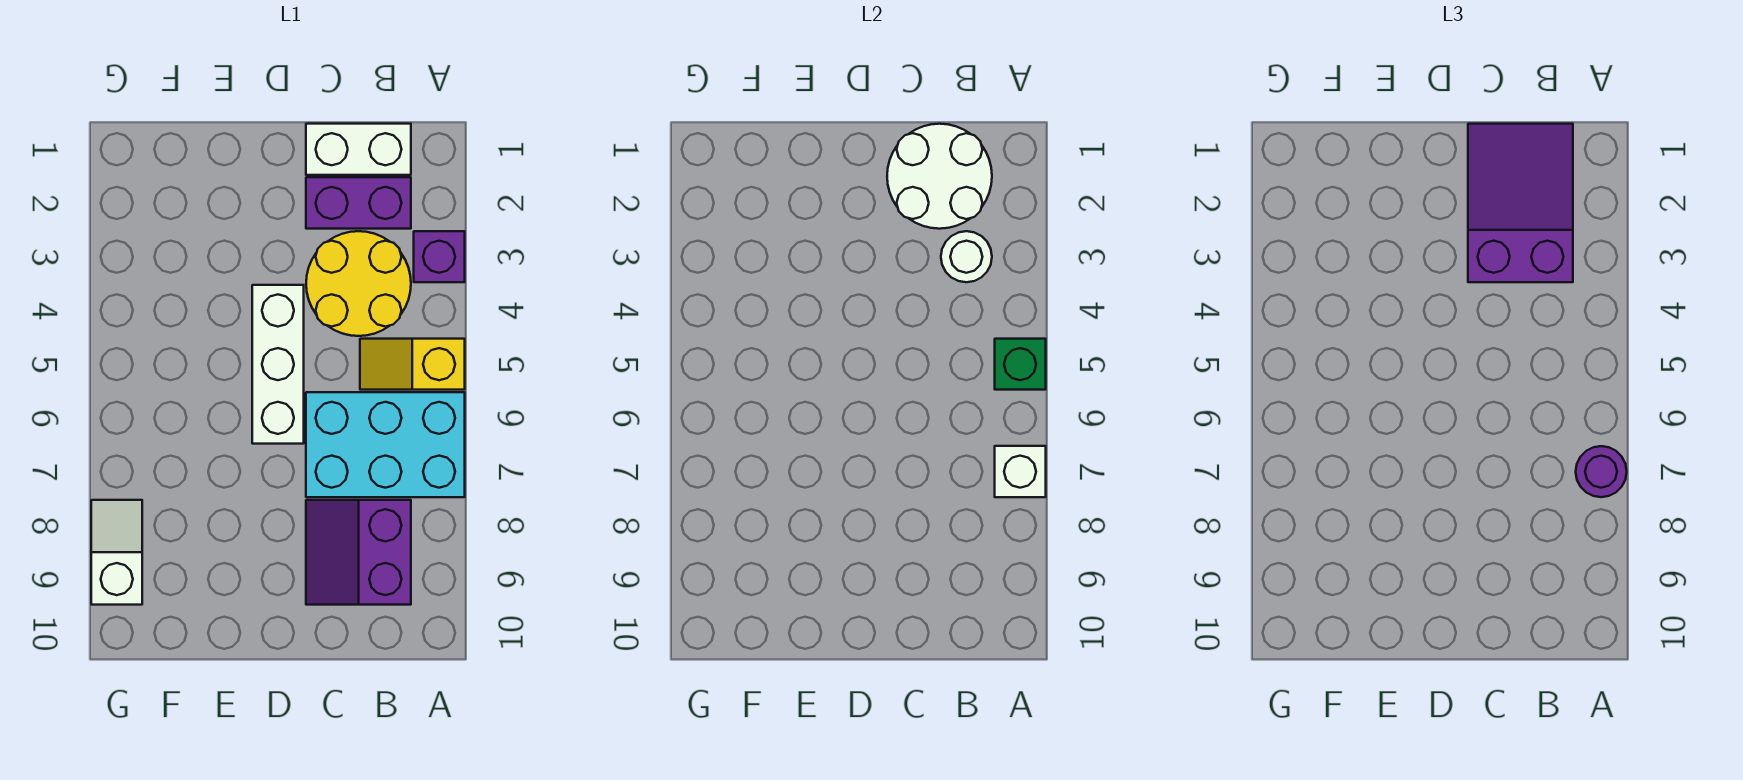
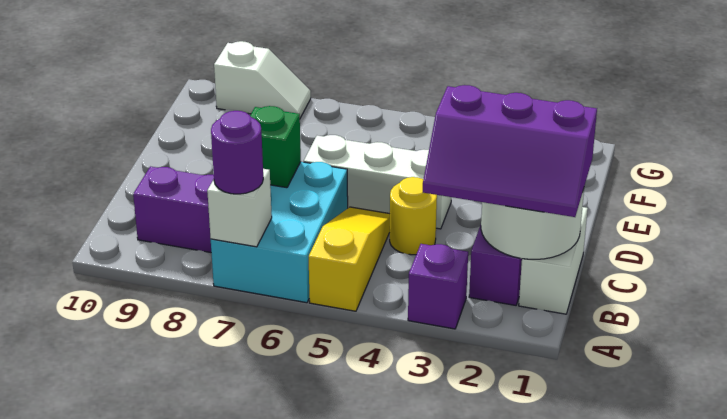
yellow 1x2 slope [360,339,465,390] -> yellow 1x3 slope [309,207,390,311]
green 1x1 brick [995,339,1046,390] -> green 1x1 brick moved to [250,106,301,188]
purple 2x3 slope [1468,124,1573,282] -> purple 2x3 slope turned to [423,85,597,217]
yellow 2x2 round brick [306,231,411,336] -> yellow 1x1 round brick [390,177,437,255]
white 1x1 round brick [941,231,992,282] -> none

